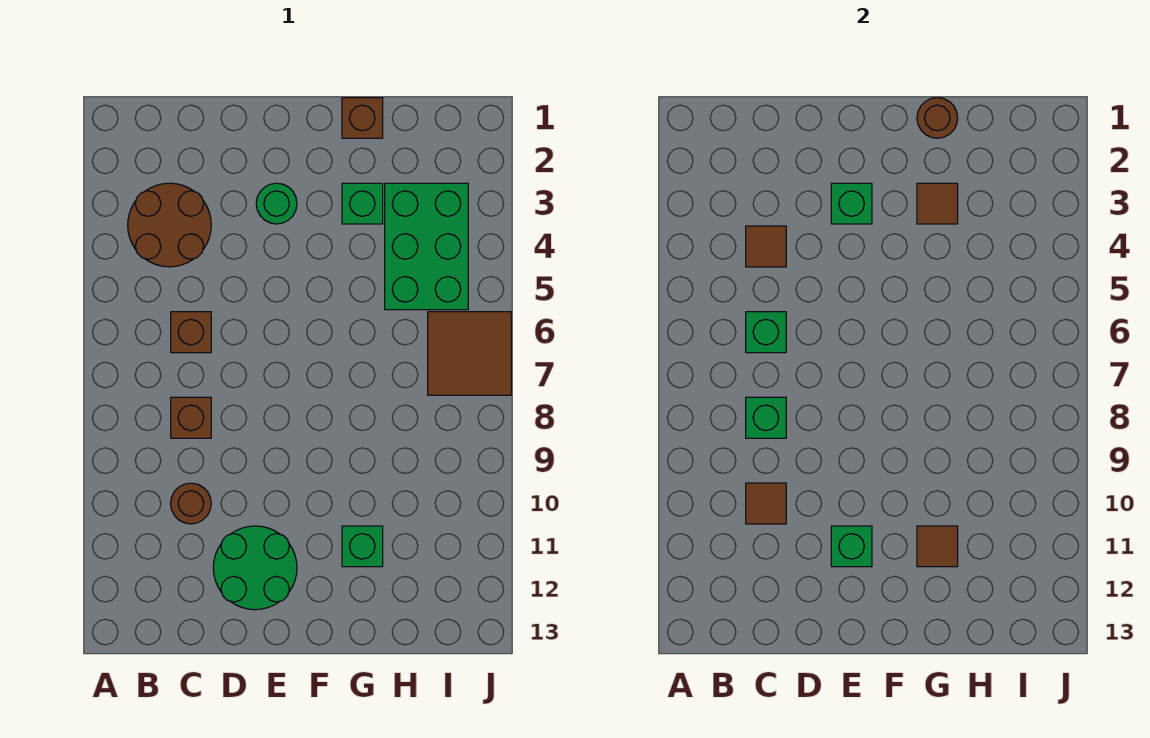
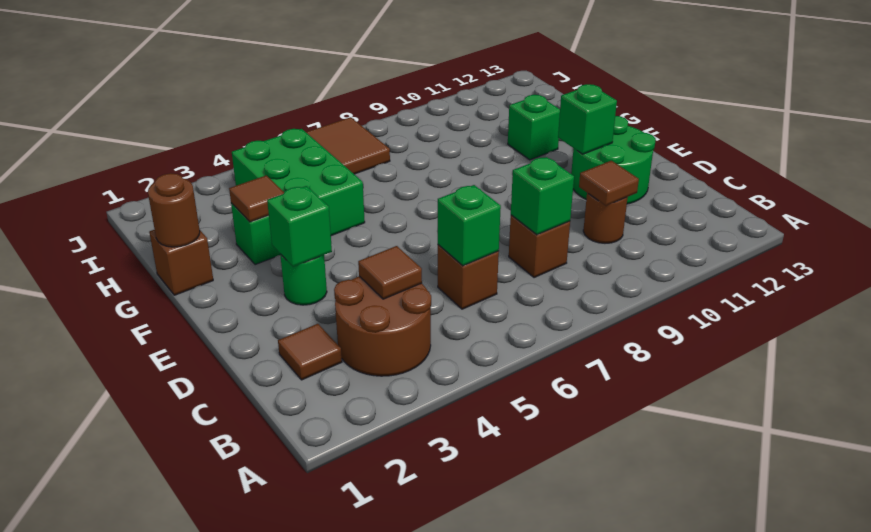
brown 1x1 tile [917,526,958,567] -> brown 1x1 tile moved to [278,324,342,380]
green 2x3 brick [385,183,468,310] -> green 2x3 brick turned to [232,129,365,236]

